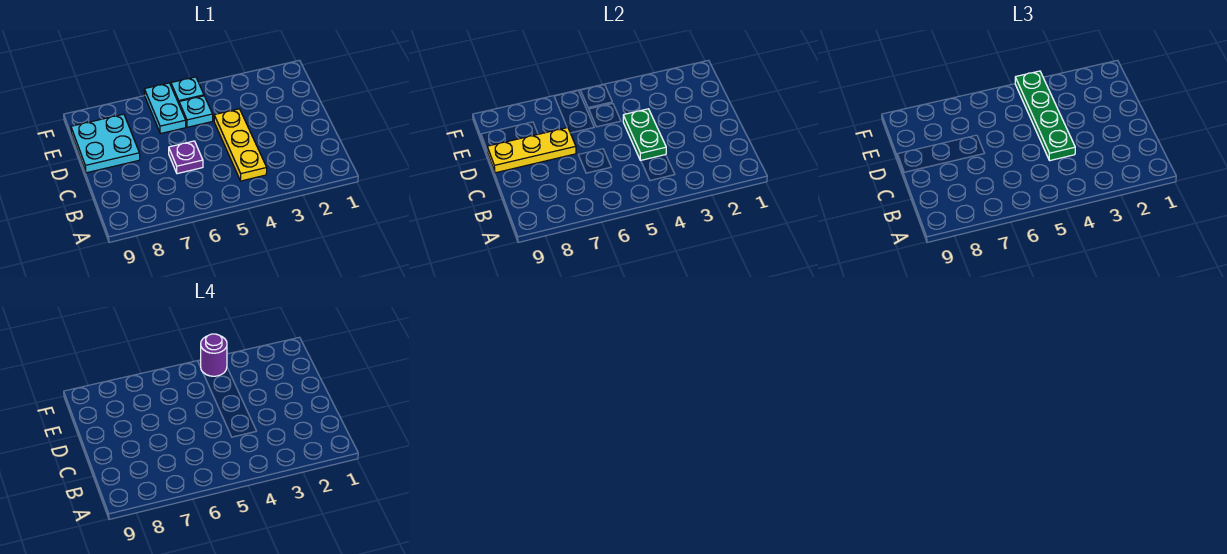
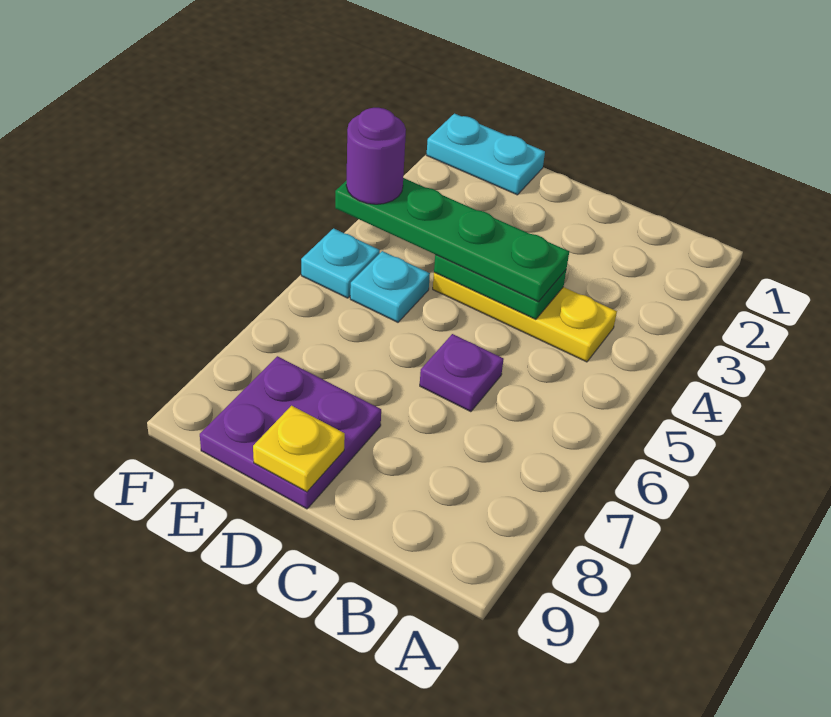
yellow 1x3 plate [487,128,576,173] -> yellow 1x1 plate [253,406,345,492]
cyan 2x2 plate [71,114,140,173] -> purple 2x2 plate [200,356,381,509]
cyan 1x2 plate [144,83,186,134] -> cyan 1x2 plate moved to [427,114,545,195]

